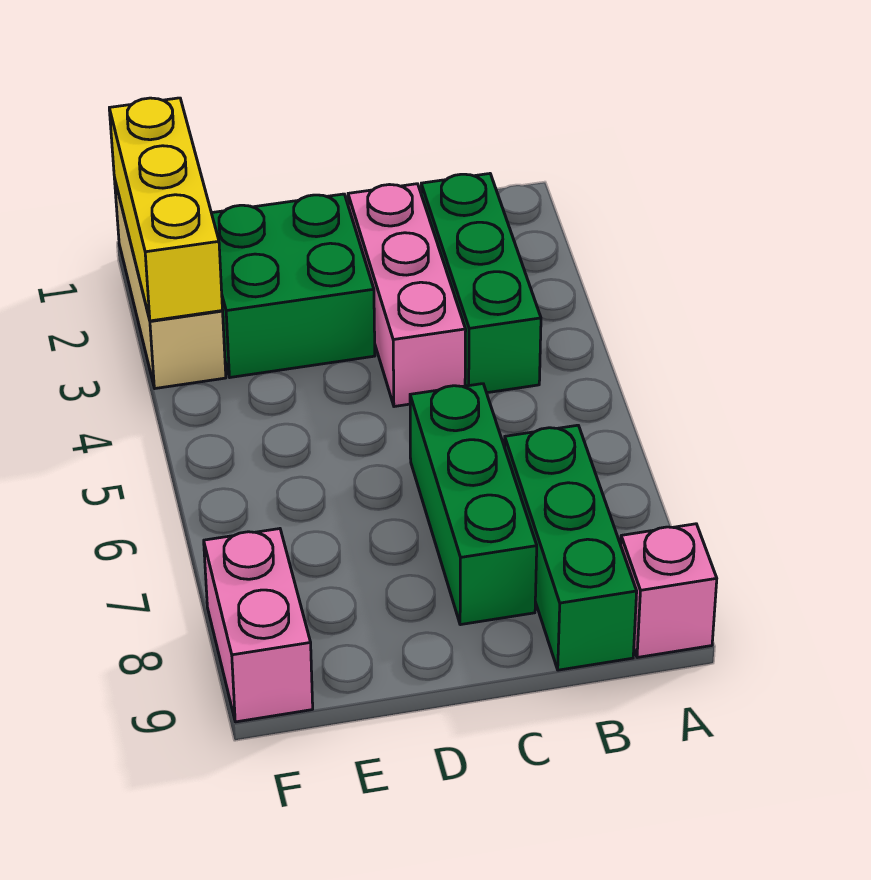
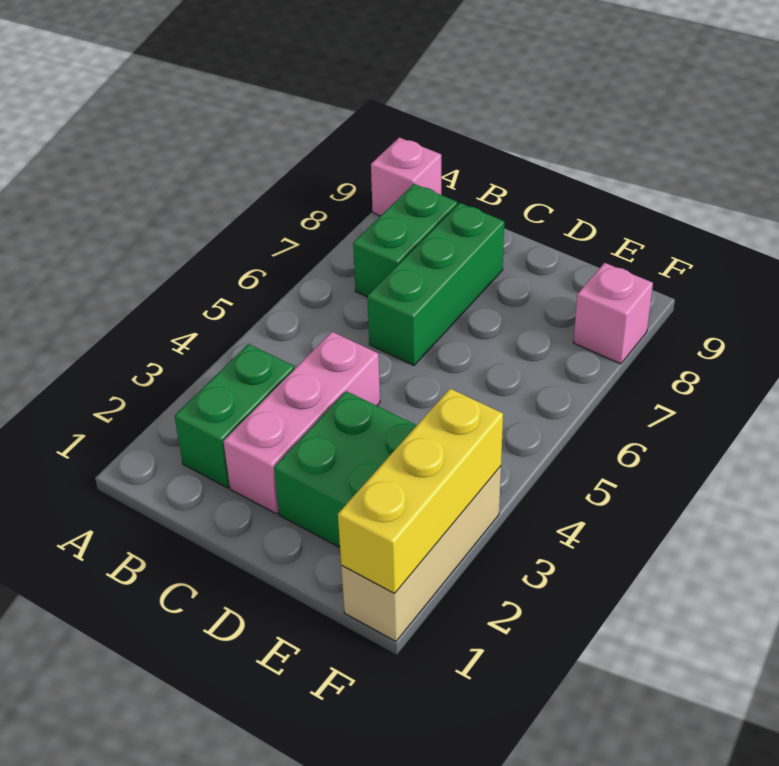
green 1x3 brick [421,174,541,393] -> green 1x2 brick [175,344,294,488]
green 1x3 brick [505,425,637,670] -> green 1x2 brick [353,184,457,297]
pink 1x2 brick [204,529,313,722] -> pink 1x1 brick [573,263,653,364]

